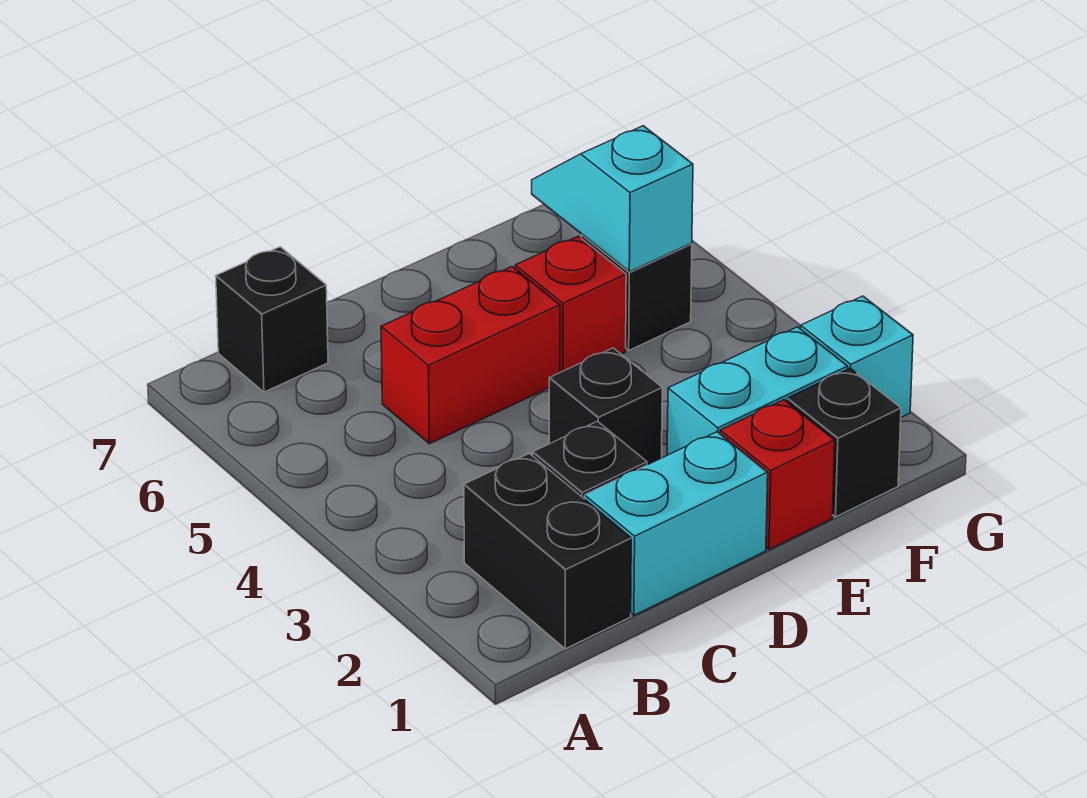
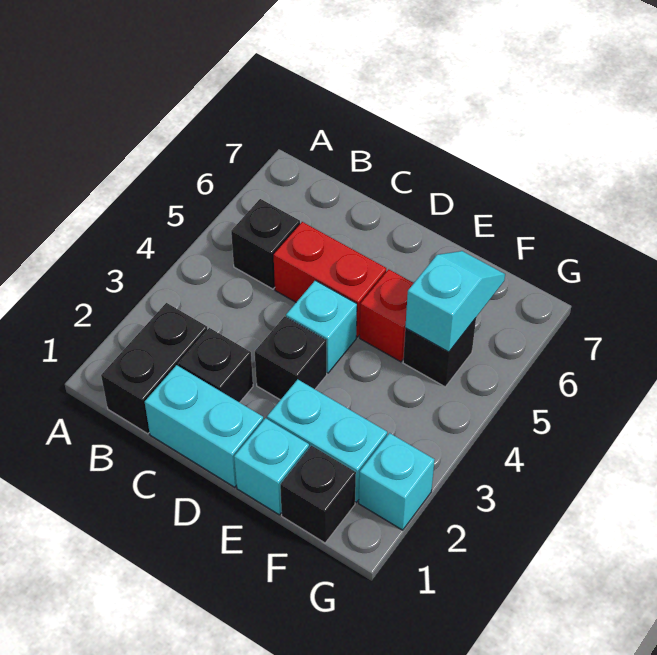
black 1x1 brick [216,247,328,392] -> black 1x1 brick moved to [231,199,300,289]
none -> cyan 1x1 brick [286,280,357,373]
red 1x1 brick [720,400,835,549] -> cyan 1x1 brick [234,418,309,515]

